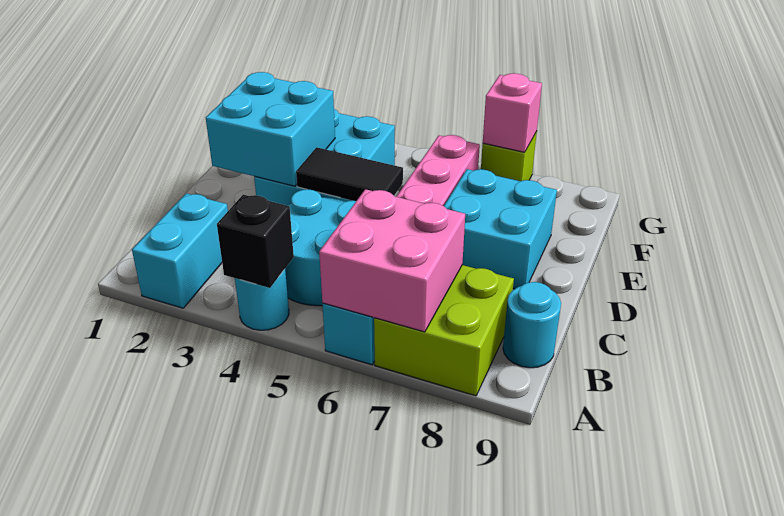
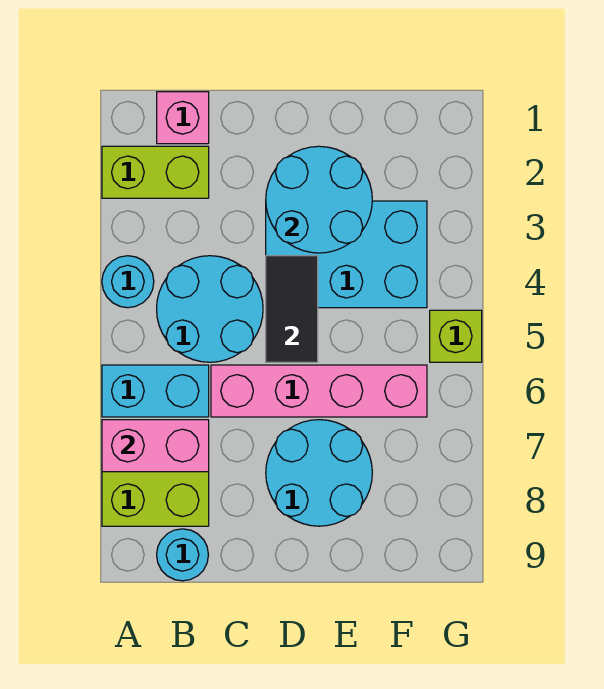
cyan 1x2 brick [132,193,228,308] -> lime 1x2 brick [102,146,209,198]
black 1x1 brick [217,195,294,288] -> none
pink 2x2 brick [319,189,465,332] -> pink 1x2 brick [102,420,209,472]
cyan 2x2 brick [206,72,335,186] -> cyan 2x2 round brick [266,146,372,253]
cyan 2x2 brick [444,169,557,289] -> cyan 2x2 round brick [266,420,372,526]
lime 1x1 brick [481,131,537,181] -> lime 1x1 brick moved to [430,310,482,362]
pink 1x1 brick [483,73,542,152] -> pink 1x1 brick moved to [157,92,209,144]

